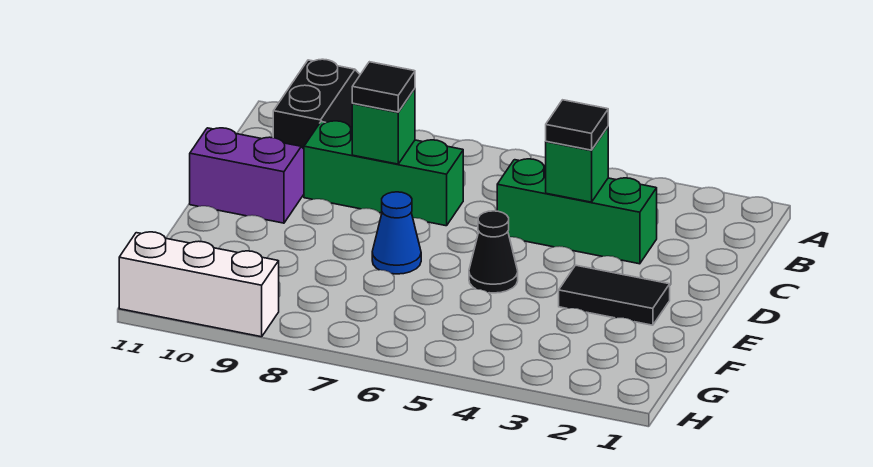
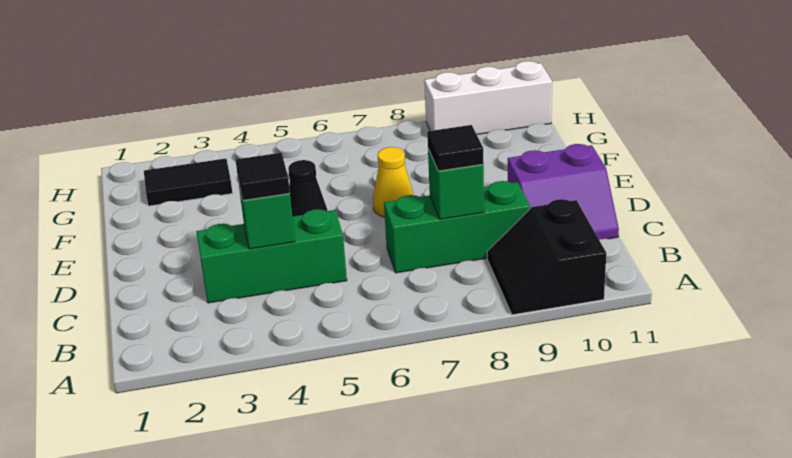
black 1x2 tile [559,265,670,325] -> black 1x2 tile moved to [144,159,232,206]
blue 1x1 cone [372,192,421,274] -> yellow 1x1 cone [373,147,414,217]

